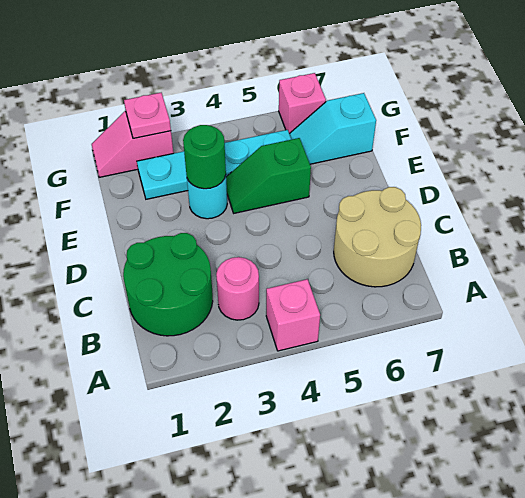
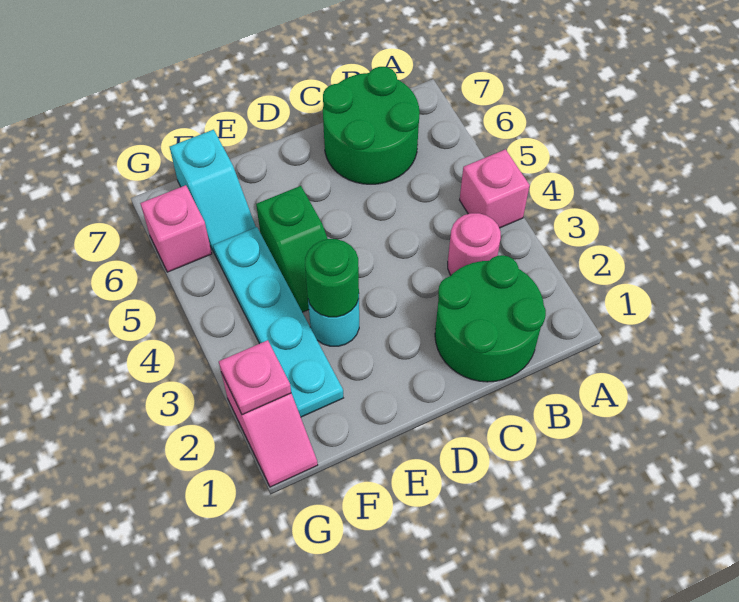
tan 2x2 round brick [334,187,421,287] -> green 2x2 round brick [323,67,420,184]

